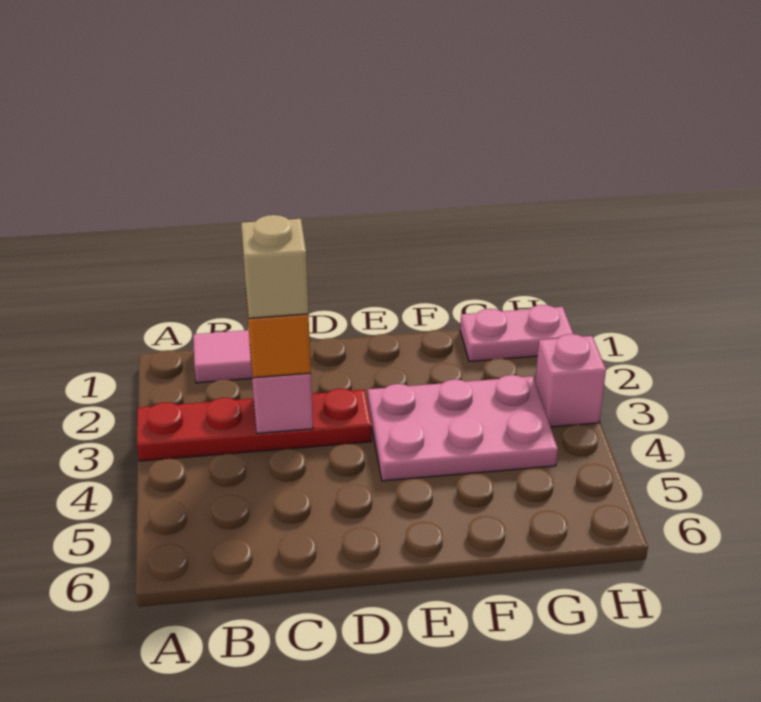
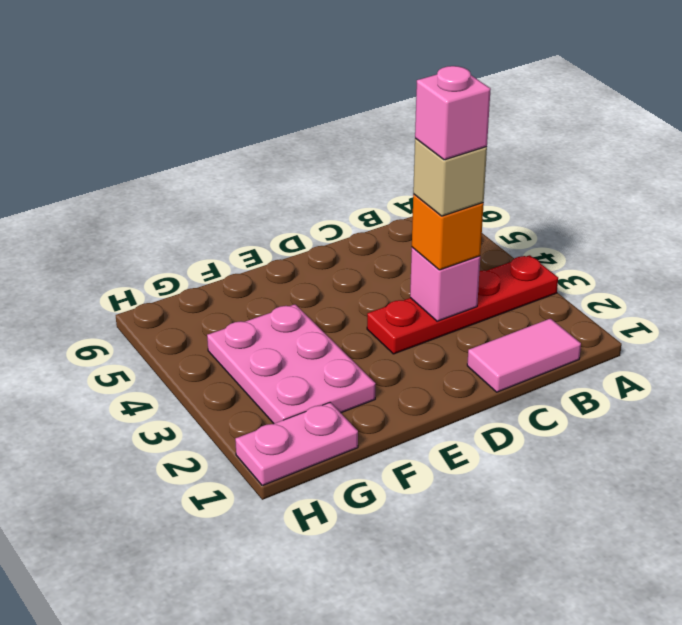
pink 2x3 plate [368,375,558,481] -> pink 2x3 plate turned to [207,304,376,423]
pink 1x1 brick [535,334,606,427] -> pink 1x1 brick moved to [415,66,491,160]

